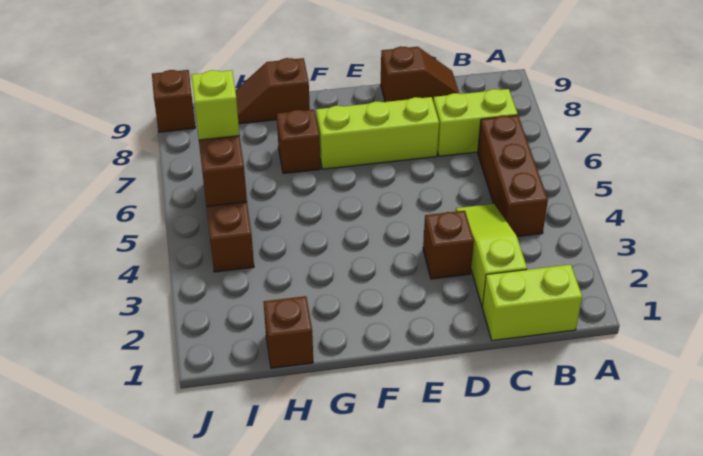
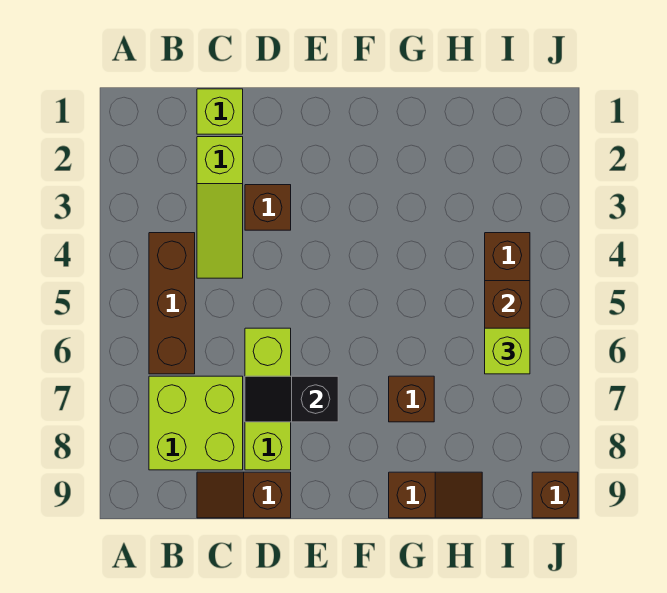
lime 1x2 brick [482,264,582,341] -> lime 1x1 brick [197,89,243,134]
lime 1x2 brick [433,89,518,156] -> lime 2x2 brick [149,376,243,470]
lime 1x3 brick [316,97,439,169] -> lime 1x3 brick turned to [245,328,291,470]
none -> black 1x2 slope [245,376,338,422]
brown 1x1 brick [264,296,313,368] -> none

